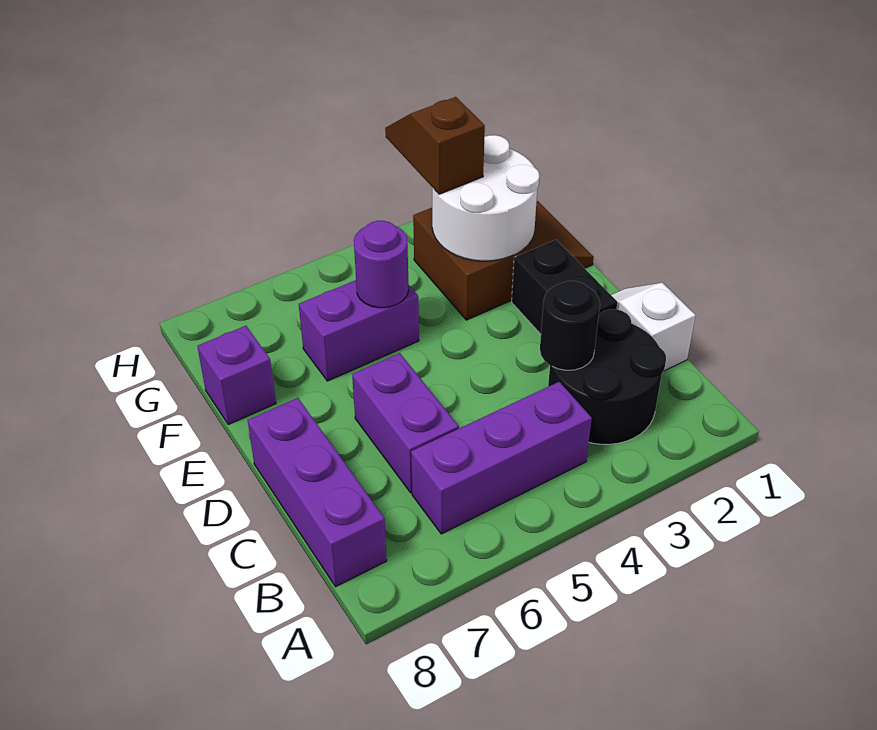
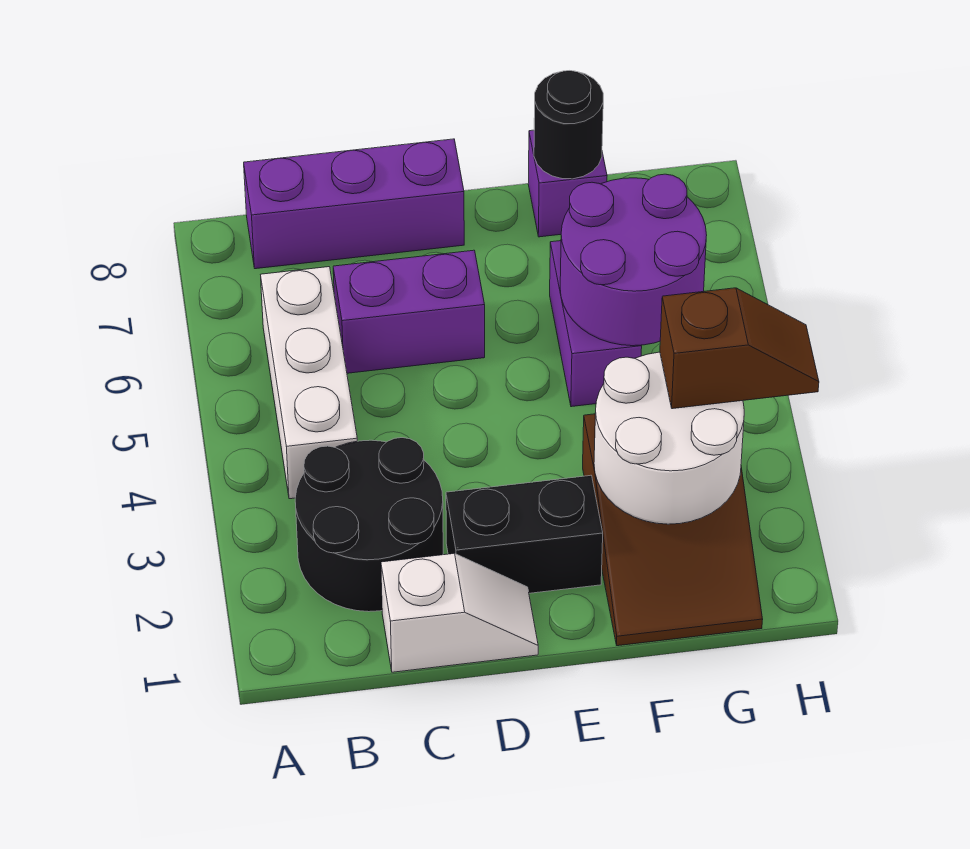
purple 1x3 brick [411,382,592,534] -> white 1x3 brick [261,267,357,499]
black 1x1 round brick [540,281,600,370] -> black 1x1 round brick moved to [534,71,603,179]
purple 1x1 round brick [354,221,409,308] -> purple 2x2 round brick [560,174,707,346]

